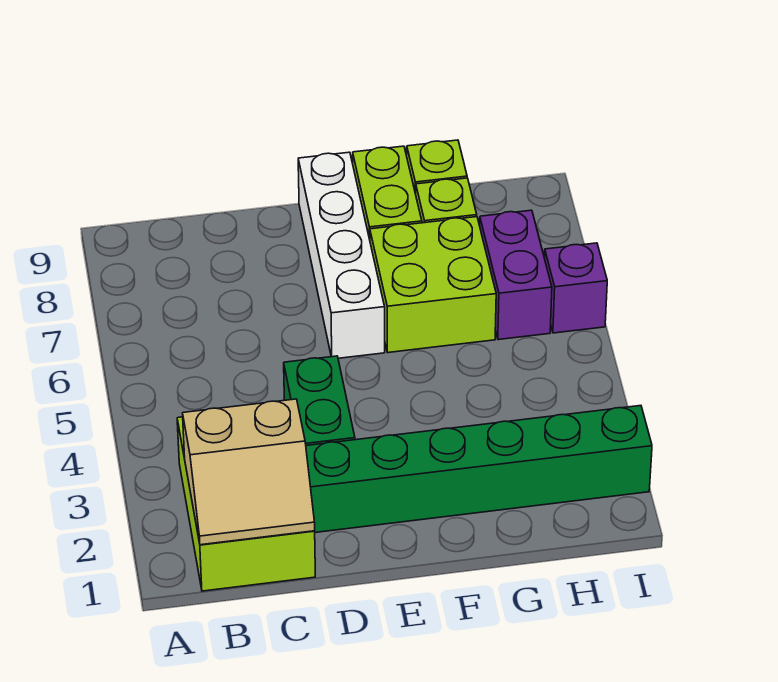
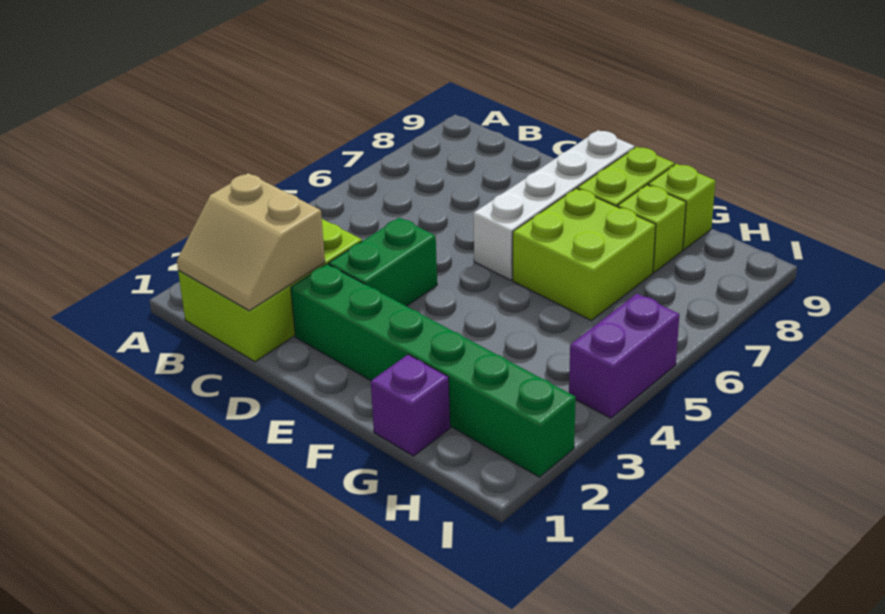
purple 1x2 brick [480,210,552,340] -> purple 1x2 brick moved to [569,294,680,418]
purple 1x1 brick [544,243,607,333] -> purple 1x1 brick moved to [371,355,450,456]

